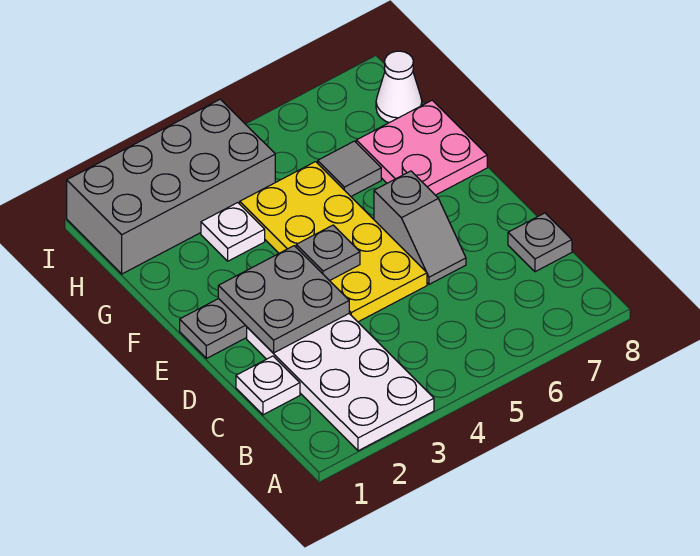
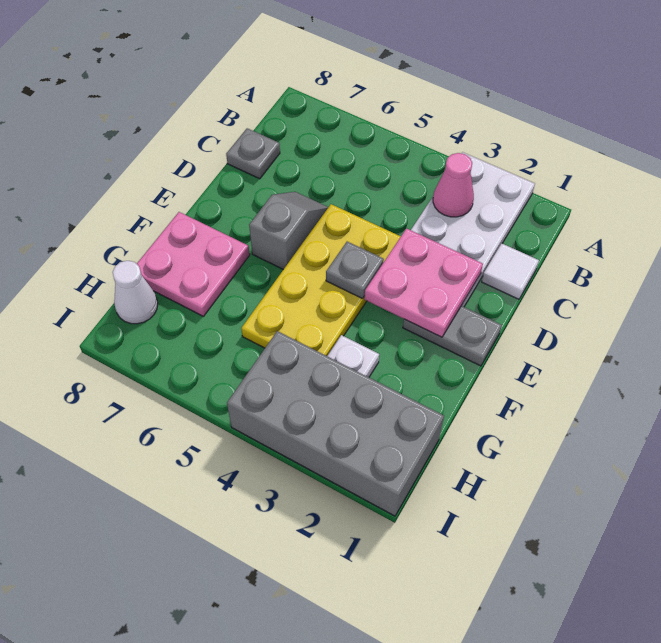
none -> pink 1x1 cone [433,153,474,217]
white 1x1 plate [236,356,300,415] -> white 1x1 tile [482,244,539,299]
grey 2x2 plate [218,246,349,353] -> pink 2x2 plate [365,228,483,337]
grey 1x1 tile [318,141,381,196] -> none

